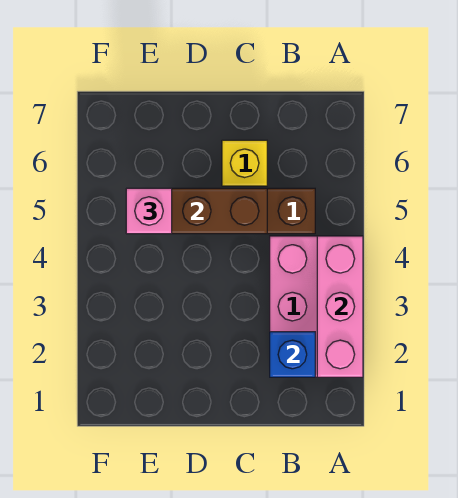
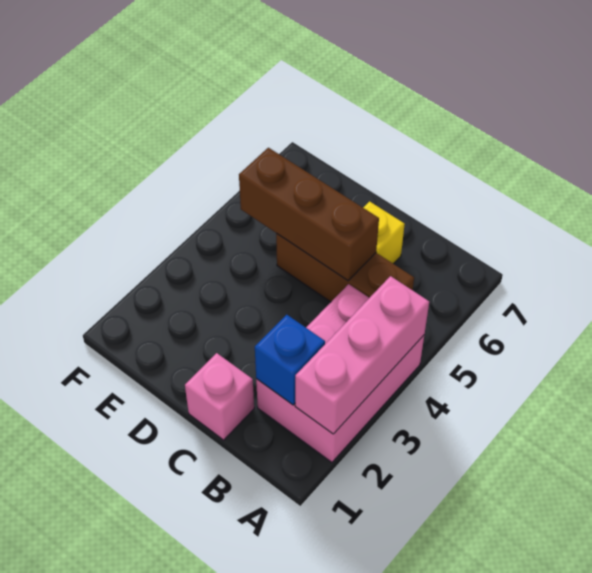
pink 1x1 brick [126,188,172,234] -> pink 1x1 brick moved to [185,353,254,440]

